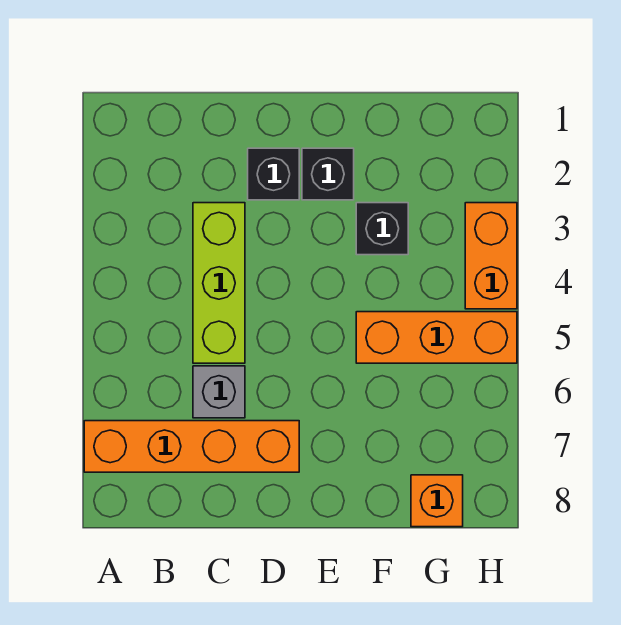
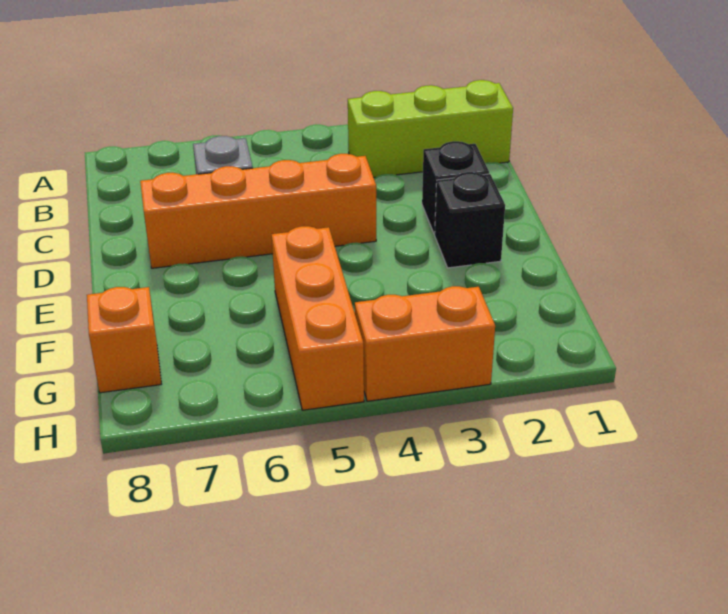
orange 1x4 brick [84,421,299,472] -> orange 1x4 brick turned to [140,154,376,268]
lime 1x3 brick [193,203,245,363] -> lime 1x3 brick moved to [348,80,513,177]
black 1x1 brick [356,203,408,255] -> none

